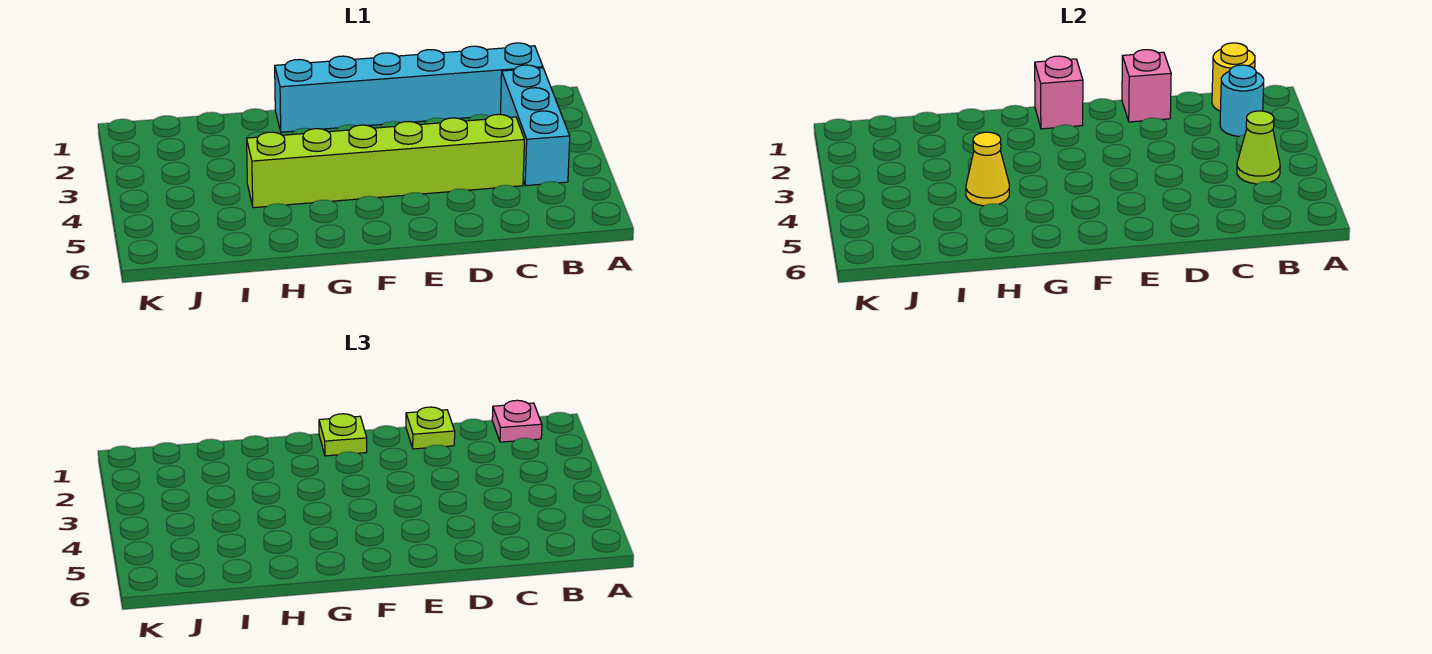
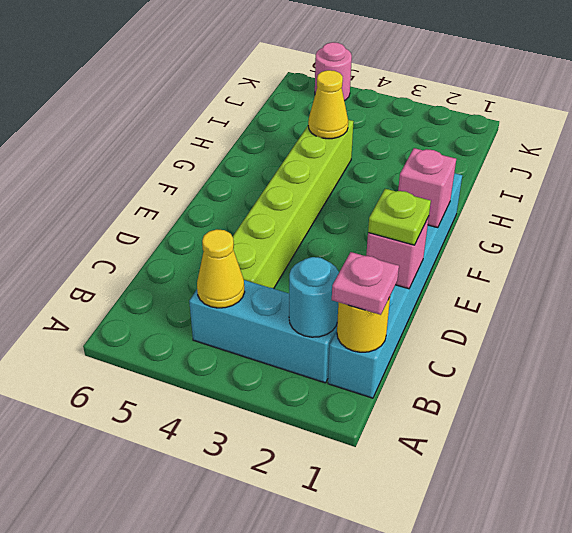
lime 1x1 cone [1237,111,1280,184] -> yellow 1x1 cone [197,229,245,308]
lime 1x1 plate [319,414,367,456] -> none
none -> pink 1x1 round brick [315,42,352,101]

